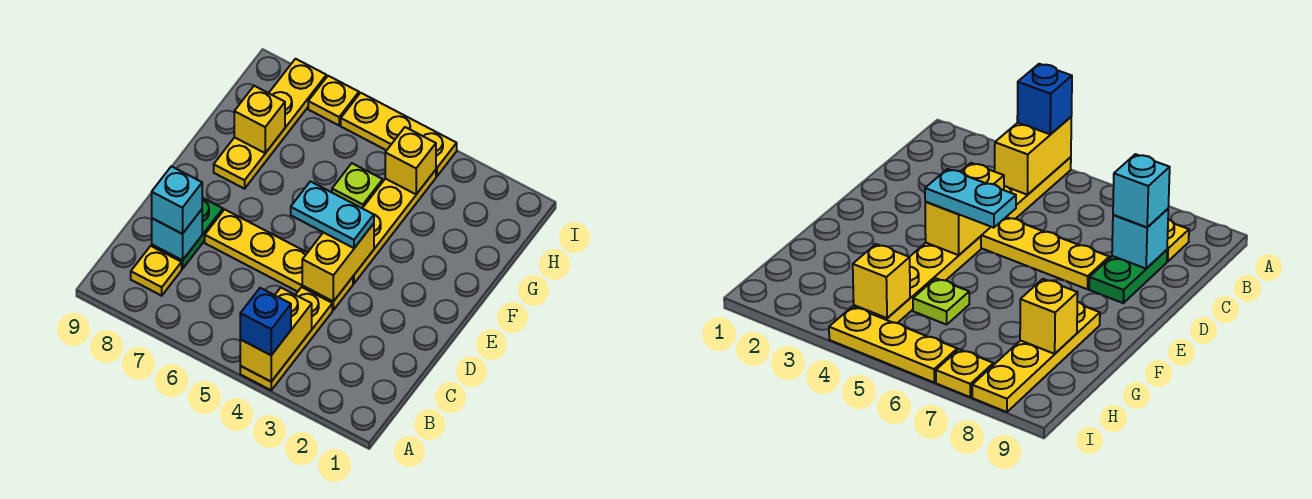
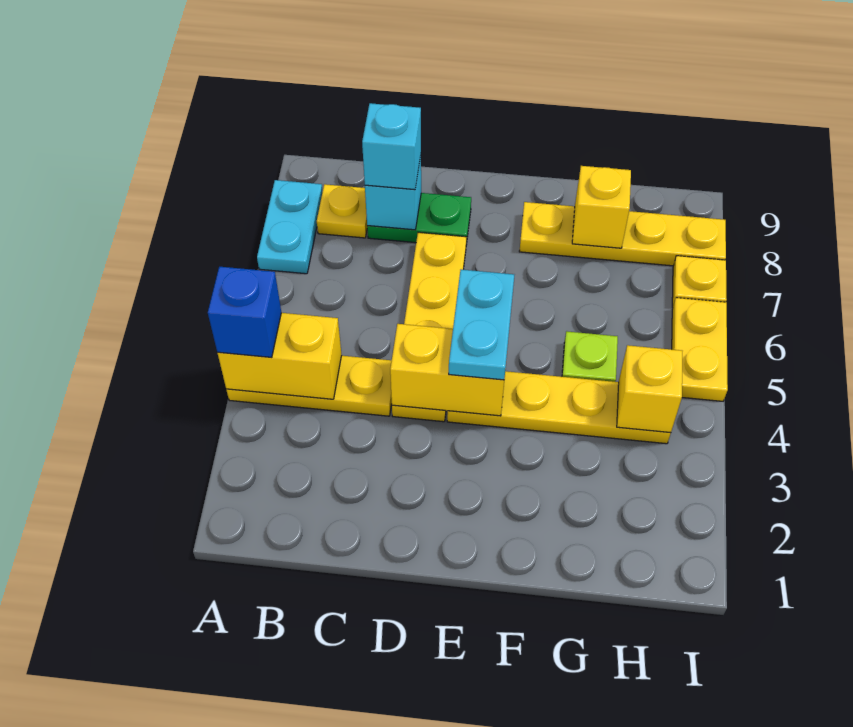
none -> cyan 1x2 plate [257,180,323,274]
yellow 1x3 plate [341,93,457,176] -> yellow 1x2 plate [672,298,728,401]

